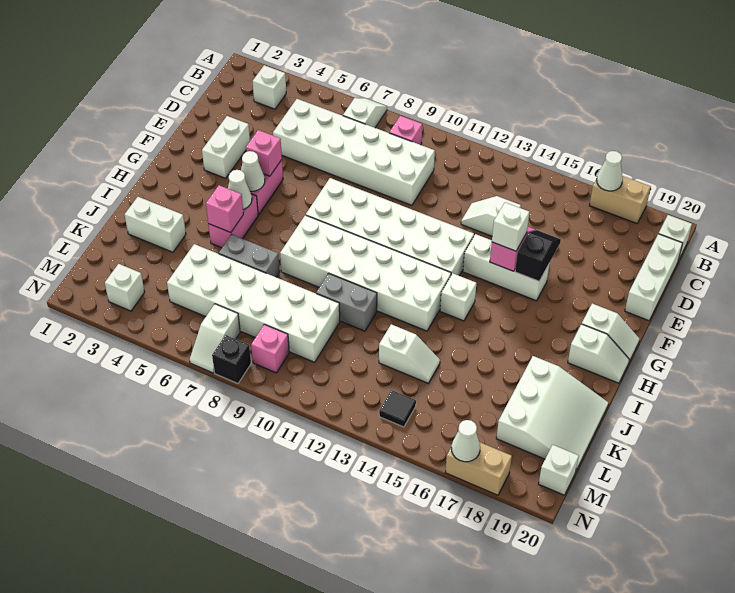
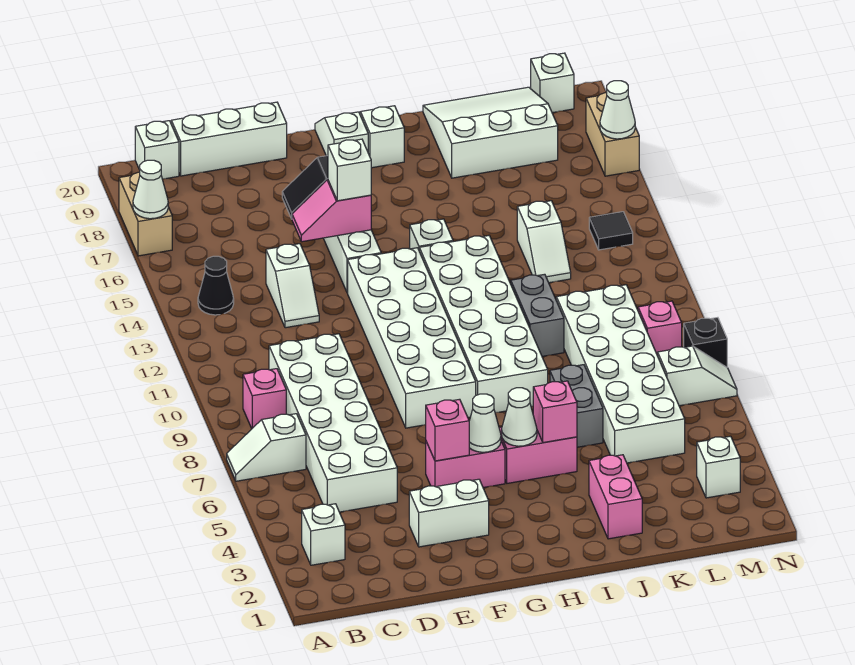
none -> black 1x1 cone [198,256,234,315]
white 1x2 brick [125,197,186,252] -> pink 1x2 brick [589,455,642,539]
white 1x2 slope [379,324,440,383] -> white 1x2 slope turned to [517,201,571,283]

